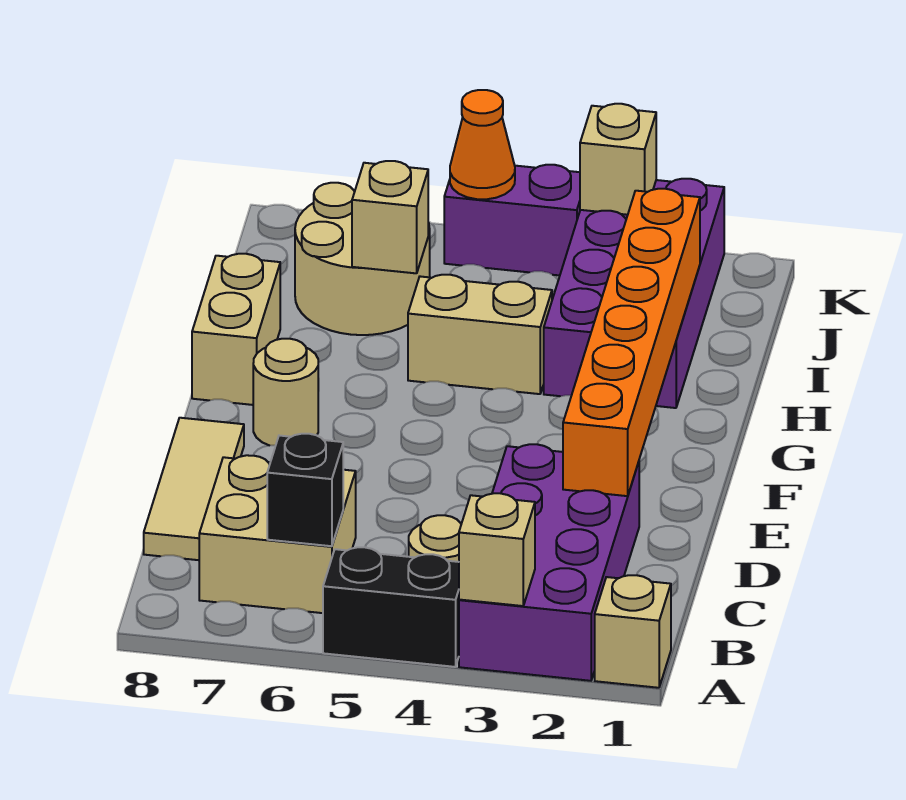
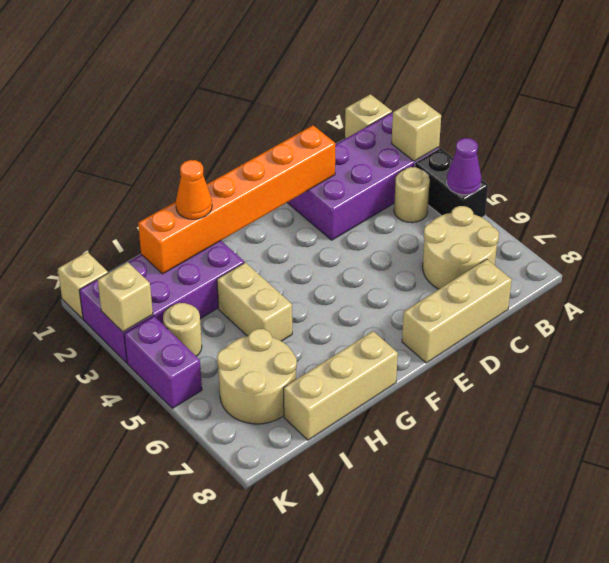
none -> purple 1x1 cone [447,138,481,195]
tan 2x2 brick [199,455,356,613] -> tan 2x2 round brick [423,206,499,289]
black 1x1 brick [267,434,343,546] -> none
tan 1x3 tile [144,418,244,560] -> tan 1x3 brick [402,259,512,363]
tan 1x1 round brick [253,339,318,446] -> tan 1x1 round brick moved to [163,303,202,356]
tan 1x2 brick [192,254,280,405] -> tan 1x3 brick [283,331,398,440]
tan 1x1 brick [352,161,428,273] -> tan 1x1 brick moved to [58,252,108,319]
orange 1x1 cone [450,90,515,199] -> orange 1x1 cone moved to [176,160,212,219]

